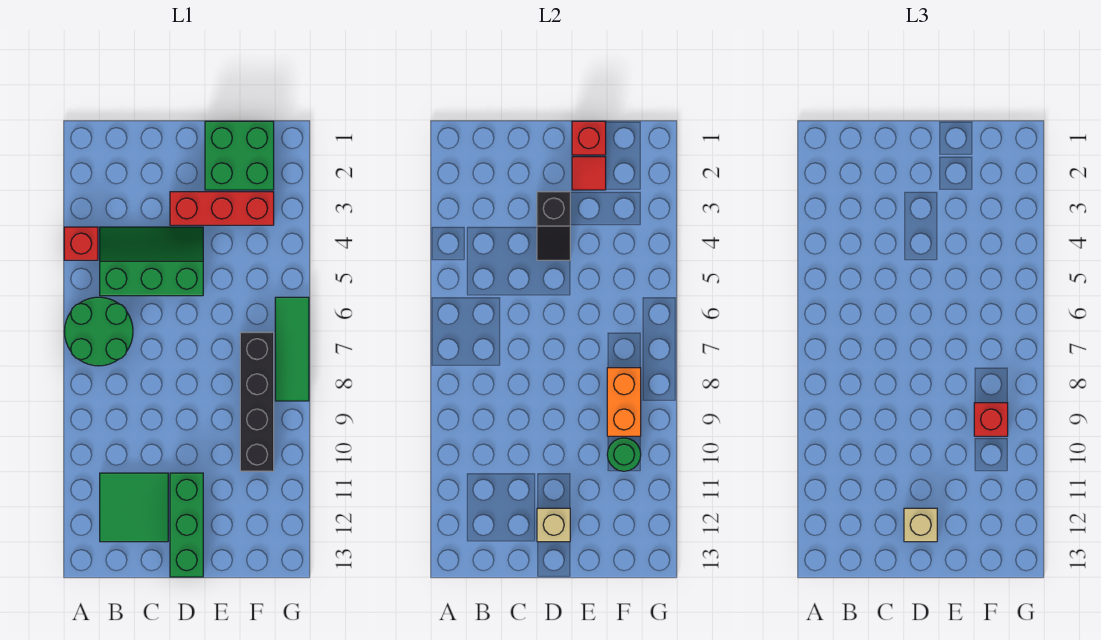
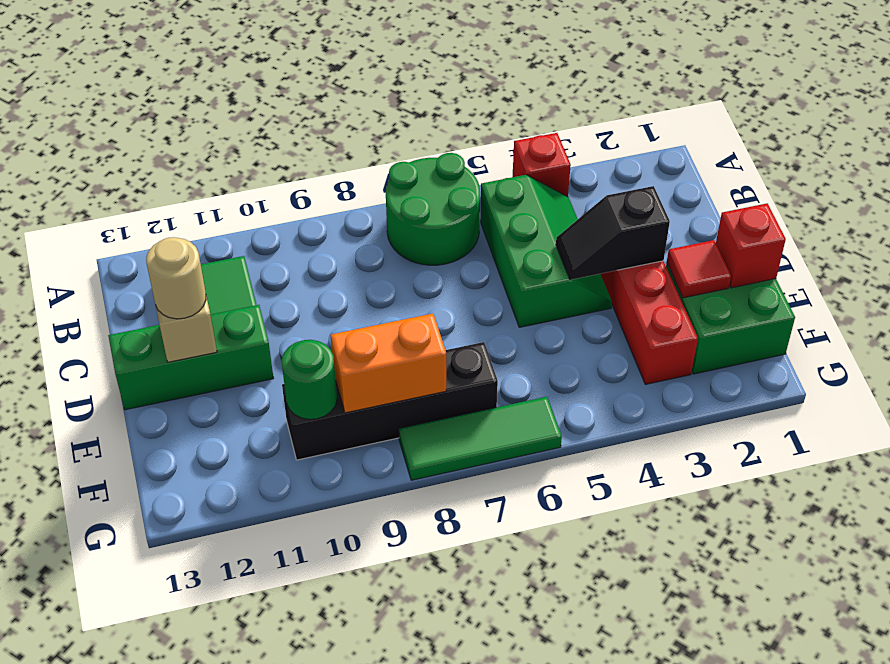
tan 1x1 brick [904,508,937,542] -> tan 1x1 round brick [146,237,206,319]
red 1x1 brick [974,403,1008,436] -> none

